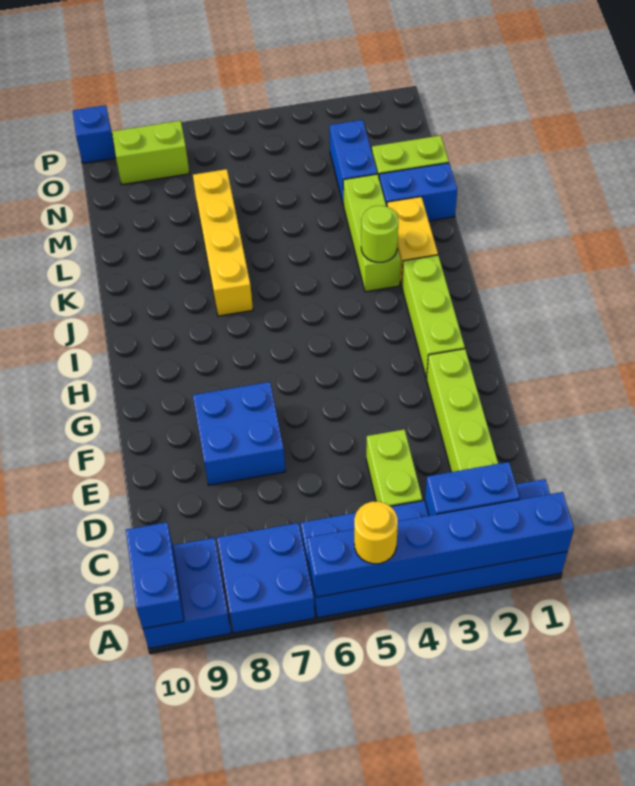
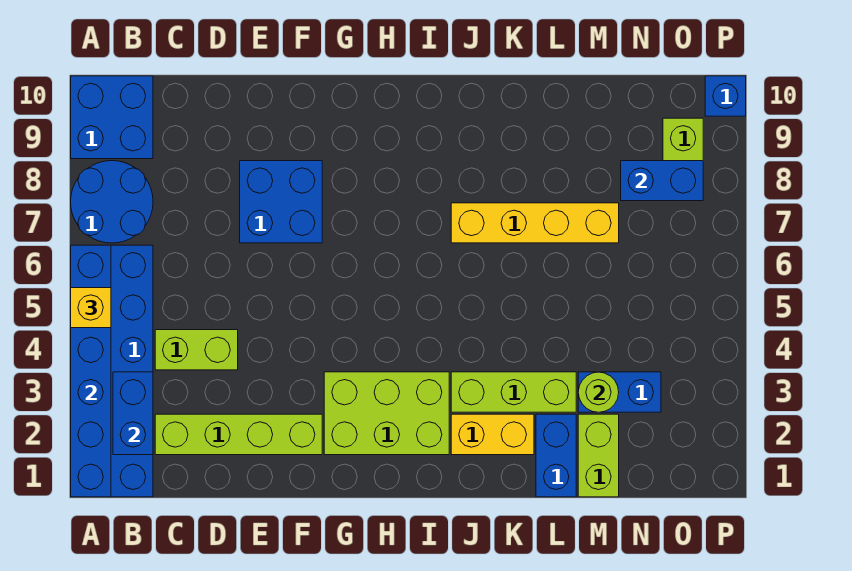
yellow 1x1 round brick [354,501,398,564] -> yellow 1x1 brick [71,288,111,328]
blue 2x2 brick [217,523,315,633] -> blue 2x2 round brick [71,161,153,243]
blue 1x2 brick [126,522,184,629] -> blue 1x2 brick moved to [621,161,703,201]
lime 1x3 brick [402,255,465,378] -> lime 2x3 brick [324,372,449,455]
lime 1x1 round brick [361,206,398,262] -> lime 1x1 round brick moved to [578,372,619,412]

